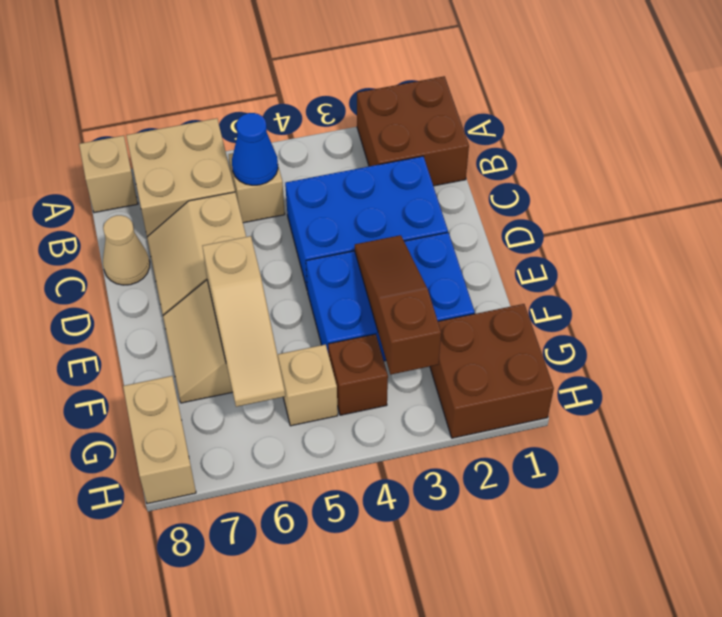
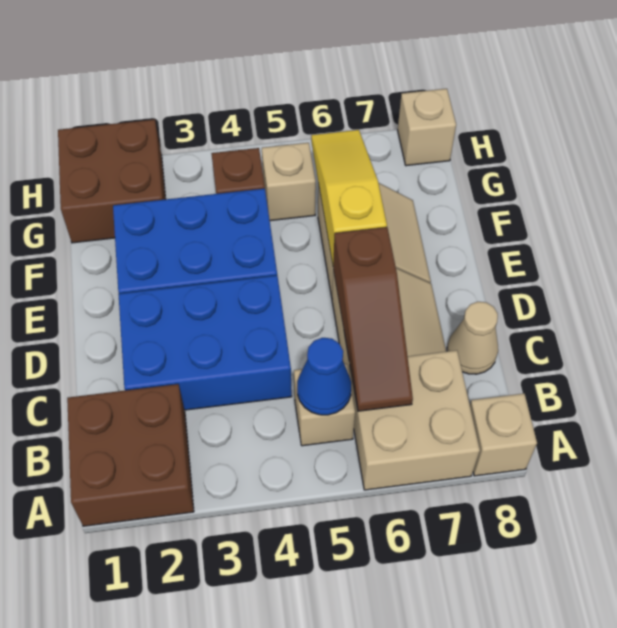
brown 1x3 slope [355,235,441,374] -> brown 1x3 slope moved to [333,227,413,411]
tan 1x3 slope [202,236,285,407] -> yellow 1x3 slope [311,130,387,264]
tan 1x2 brick [123,376,196,504] -> tan 1x1 brick [398,89,456,166]

